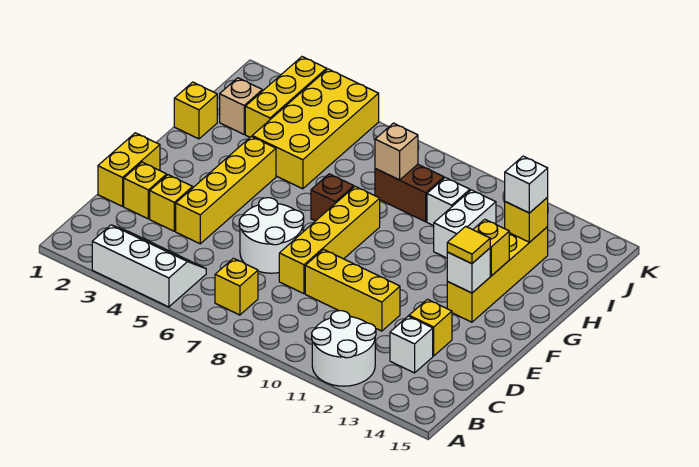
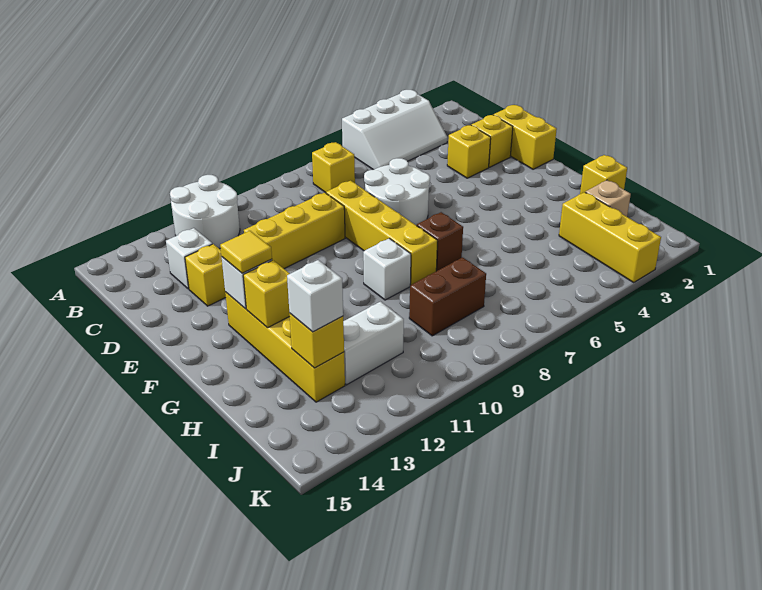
yellow 1x4 brick [176,136,276,244] -> none
yellow 2x4 brick [252,69,379,189] -> none
white 1x2 brick [434,190,496,258] -> white 1x2 brick turned to [343,302,404,385]
tan 1x1 brick [375,123,418,180] -> none
white 1x1 brick [427,178,470,226] -> white 1x1 brick moved to [363,238,411,300]

